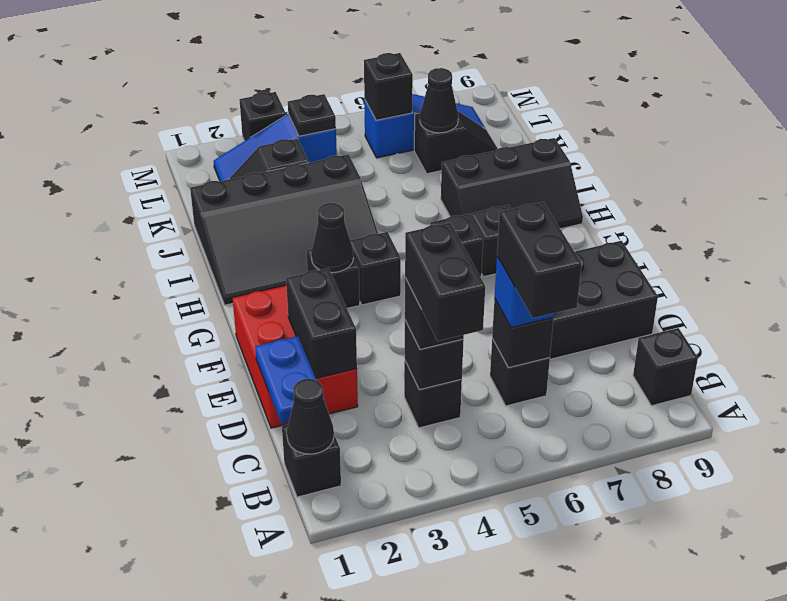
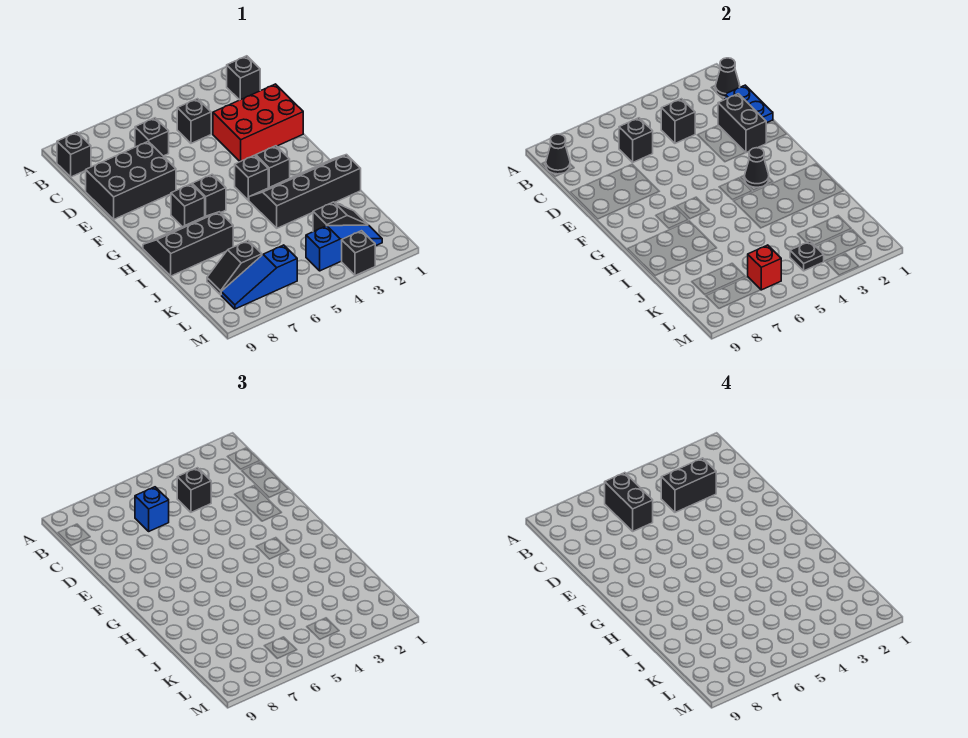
black 1x2 brick [405,223,485,341] -> black 1x2 brick turned to [661,458,716,512]
red 2x3 brick [233,286,358,428] -> red 2x3 brick turned to [213,84,303,162]
black 3x4 slope [190,154,378,305] -> black 2x4 slope [249,155,361,228]
black 1x1 cone [420,68,458,133] -> black 1x1 cone moved to [546,134,570,174]
black 1x1 brick [364,53,413,120] -> red 1x1 brick [748,245,781,290]

